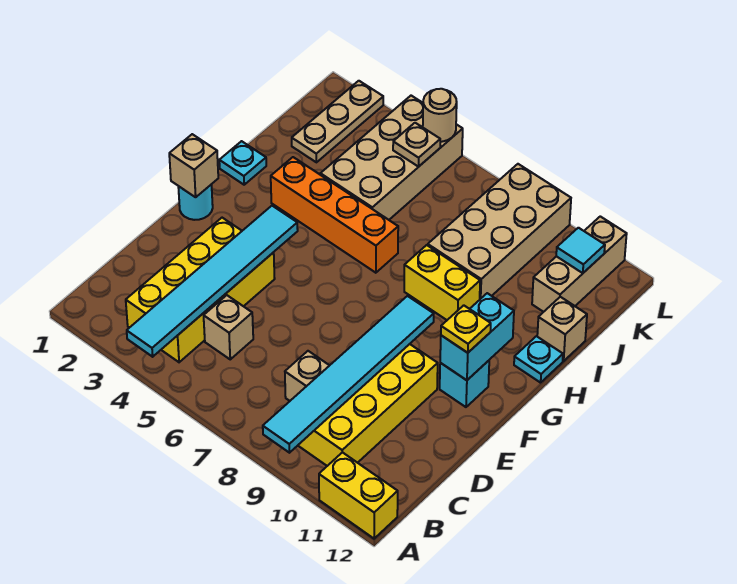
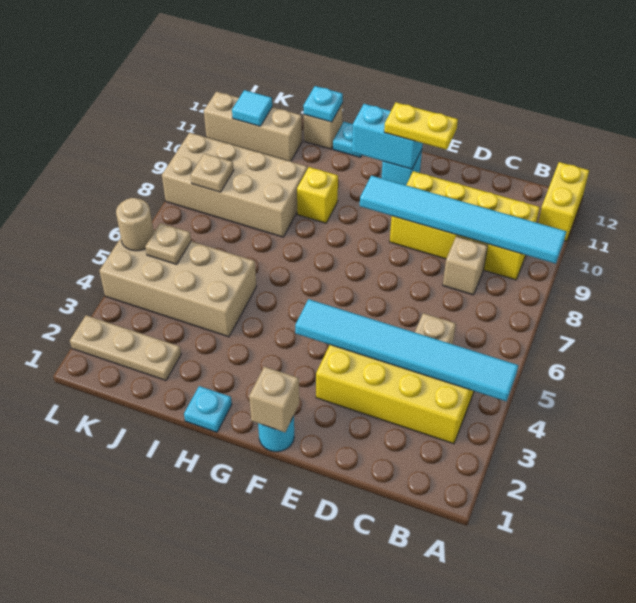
yellow 1x1 plate [441,305,491,353] -> yellow 1x2 plate [384,102,458,150]
orange 1x4 brick [271,157,398,273] -> none
yellow 1x2 brick [404,245,480,320] -> yellow 1x1 brick [297,167,338,223]
none -> cyan 1x1 plate [303,86,343,122]
none -> tan 1x1 plate [191,153,234,192]

